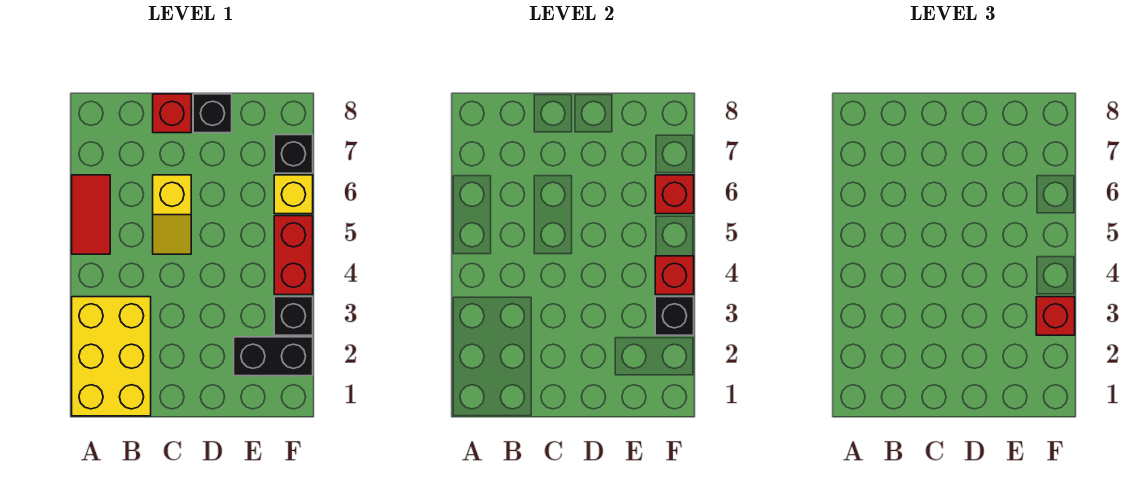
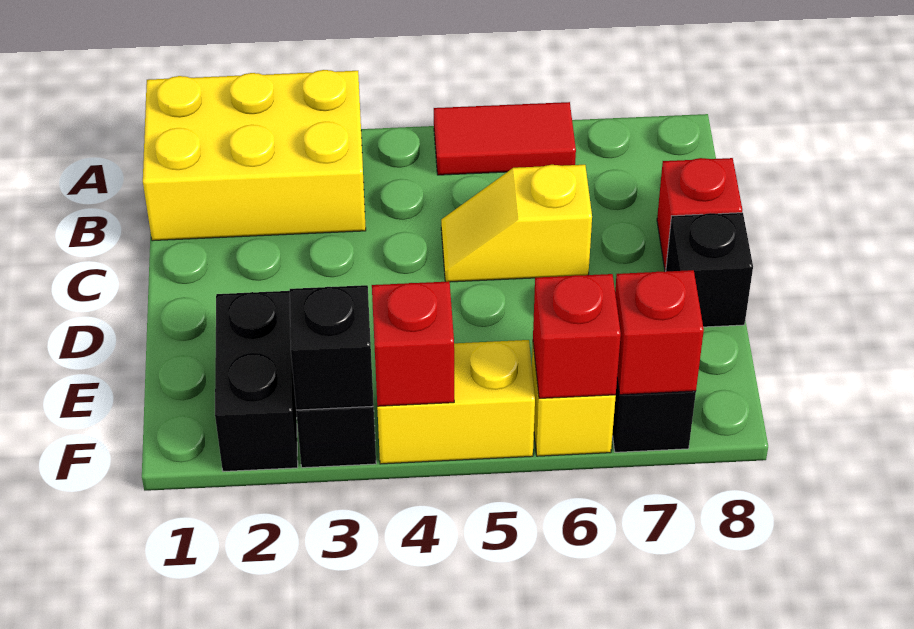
red 1x1 brick [1036,297,1075,335] -> red 1x1 brick moved to [615,270,704,395]
red 1x2 brick [274,216,313,295] -> yellow 1x2 brick [377,340,535,464]

